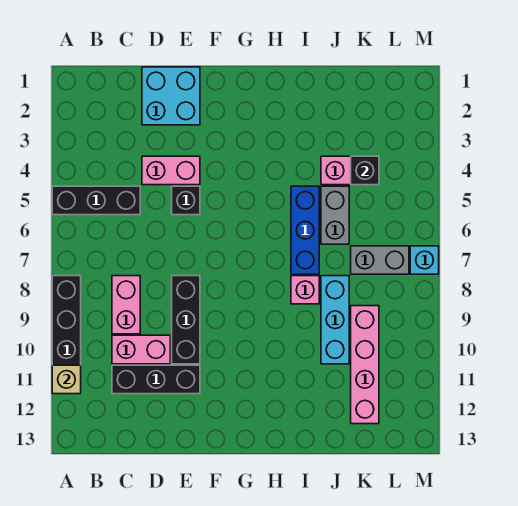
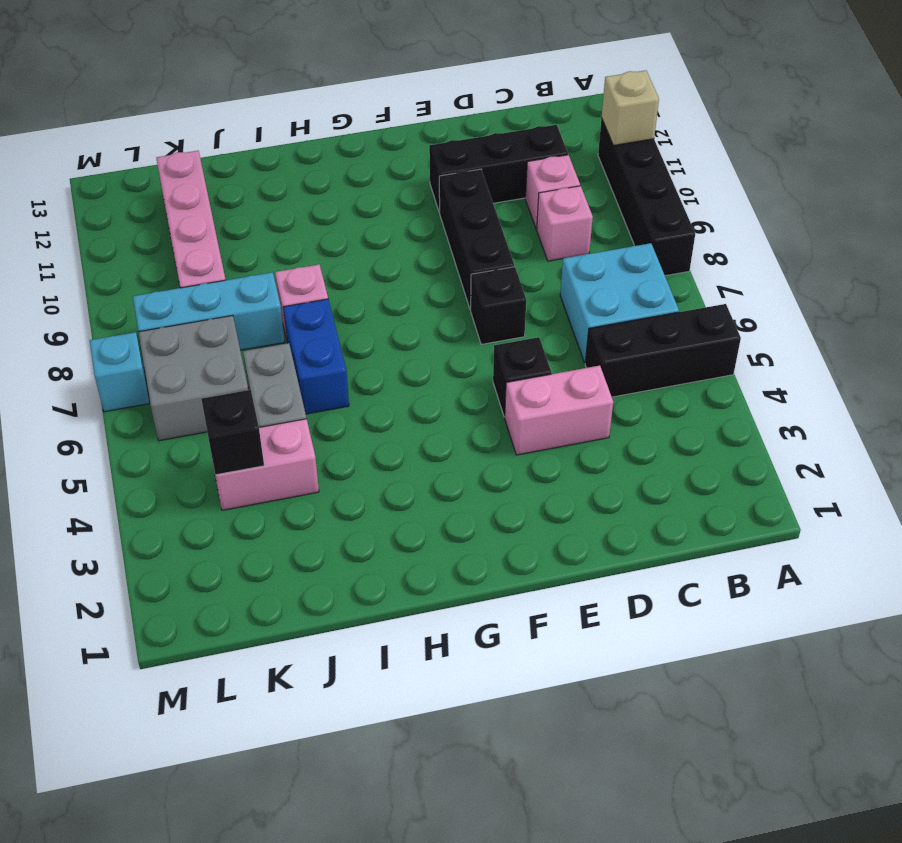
pink 1x2 brick [112,276,140,334] -> pink 1x1 brick [537,186,593,261]
pink 1x2 brick [112,335,170,364] -> pink 1x1 brick [525,155,580,229]
cyan 2x2 brick [142,67,200,125] -> cyan 2x2 brick moved to [560,243,679,363]
none -> black 1x1 brick [471,267,526,344]
blue 1x3 brick [291,186,319,274] -> blue 1x2 brick [283,299,349,414]
cyan 1x3 brick [321,276,349,364] -> cyan 1x3 brick turned to [133,272,285,350]
grey 1x2 brick [351,246,409,274] -> grey 2x2 brick [139,315,248,441]

